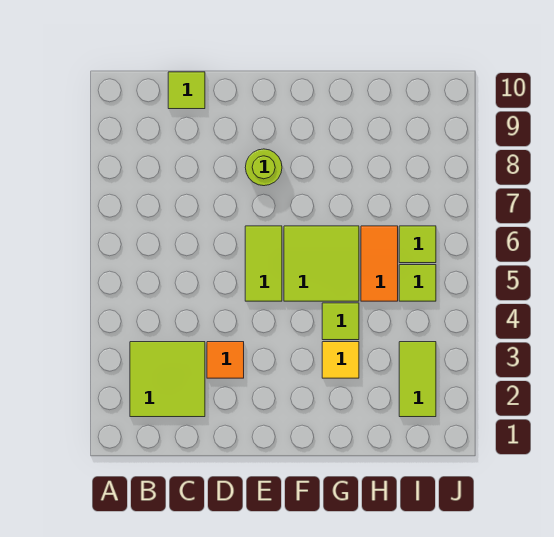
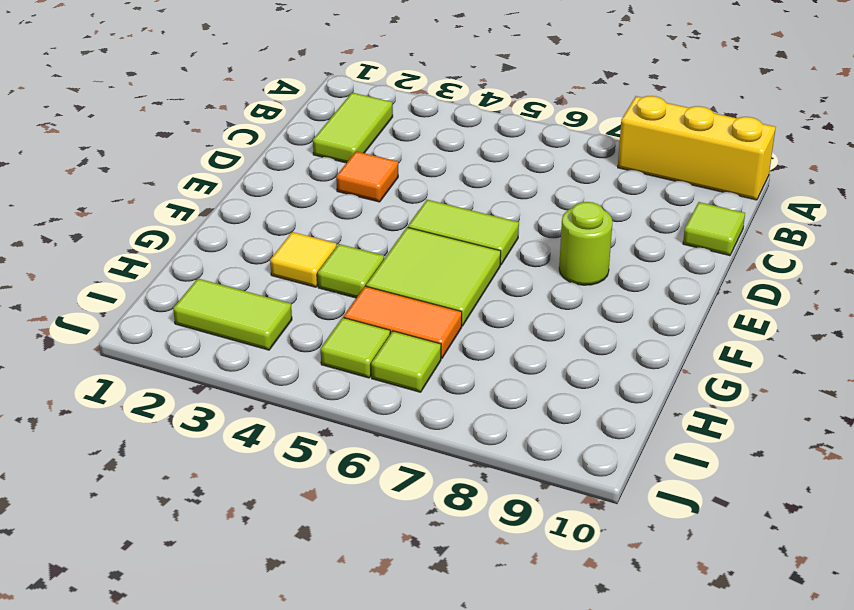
none -> yellow 1x3 brick [618,96,776,200]
lime 2x2 tile [130,342,205,417] -> lime 1x2 tile [313,93,393,163]

